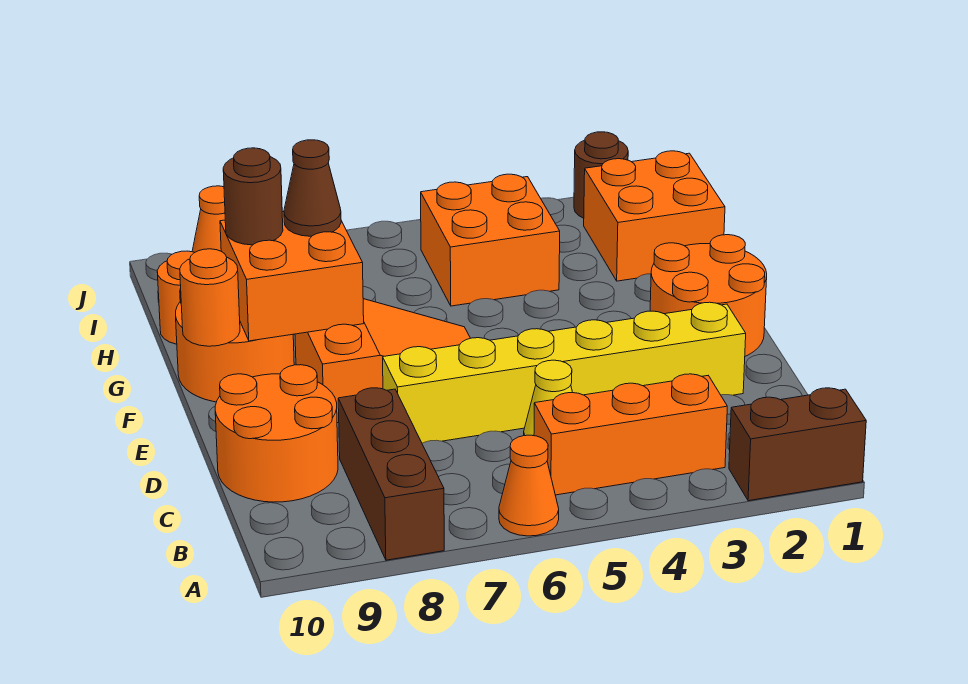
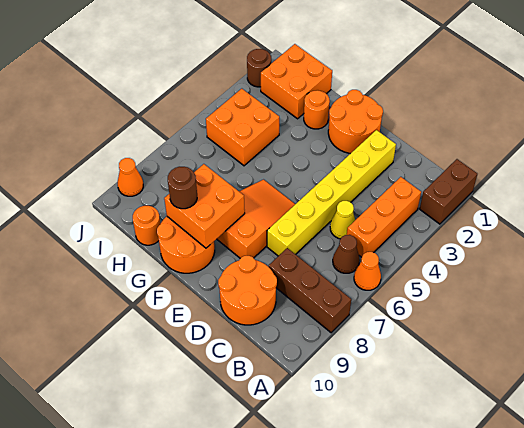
orange 1x1 round brick [180,249,240,346] -> orange 1x1 round brick moved to [304,90,330,129]
brown 1x1 cone [284,140,341,236] -> brown 1x1 cone moved to [333,235,360,273]

